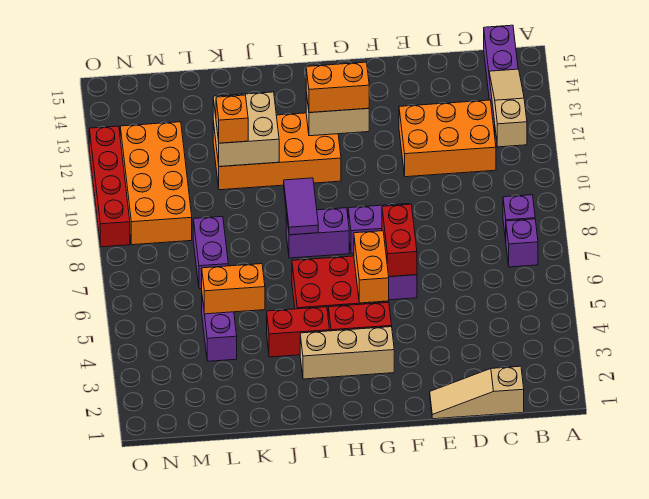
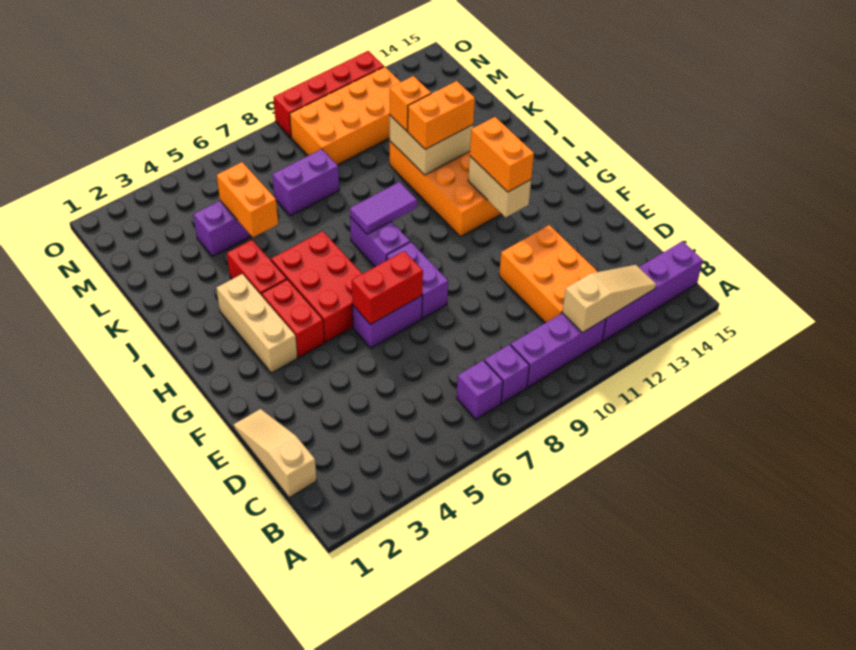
none -> purple 1x3 brick [511,313,606,387]
orange 1x2 brick [354,231,389,303] -> orange 1x2 brick moved to [408,81,475,149]

